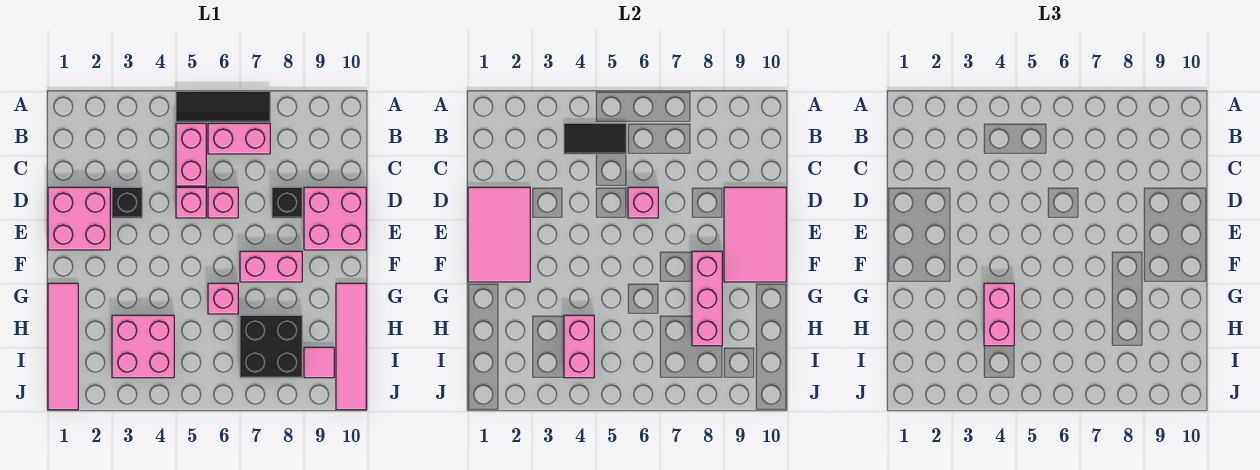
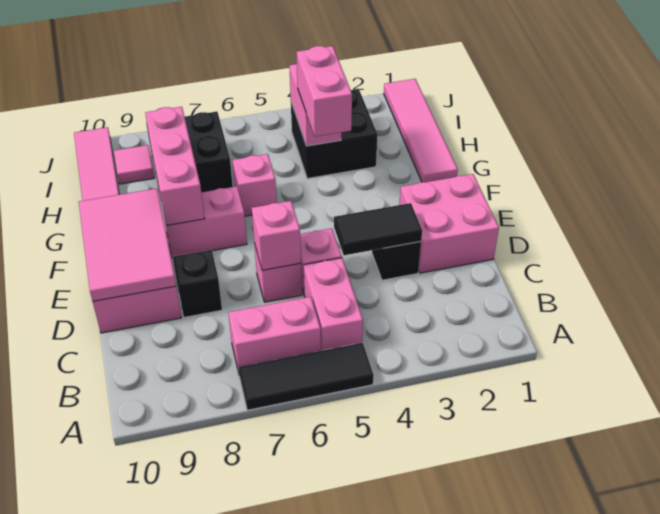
black 1x2 tile [564,123,626,154] -> black 1x2 tile moved to [334,203,422,255]
pink 2x3 tile [468,187,530,282] -> none
pink 2x2 brick [112,315,174,378] -> black 2x2 brick [291,89,378,179]

